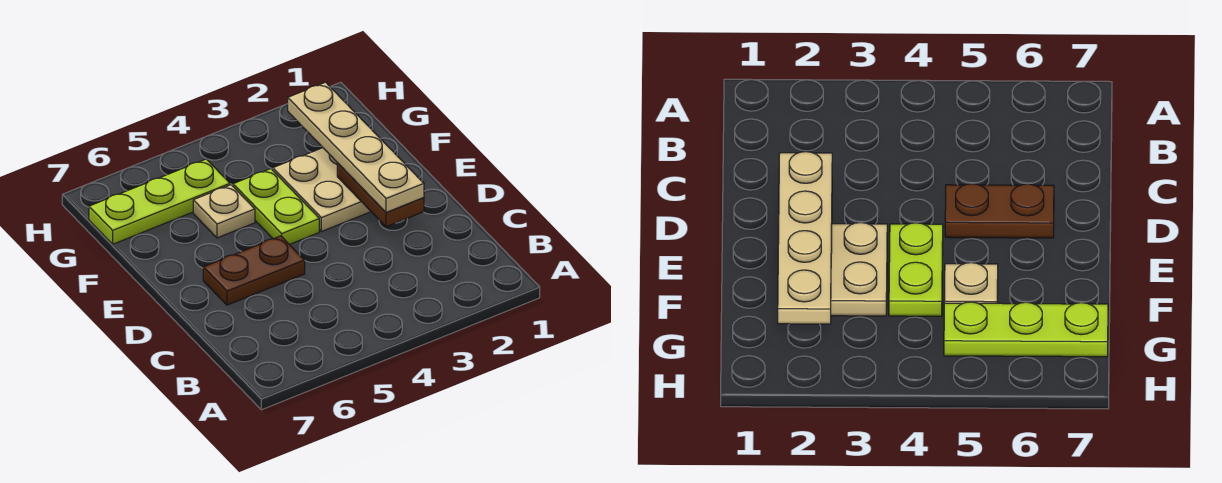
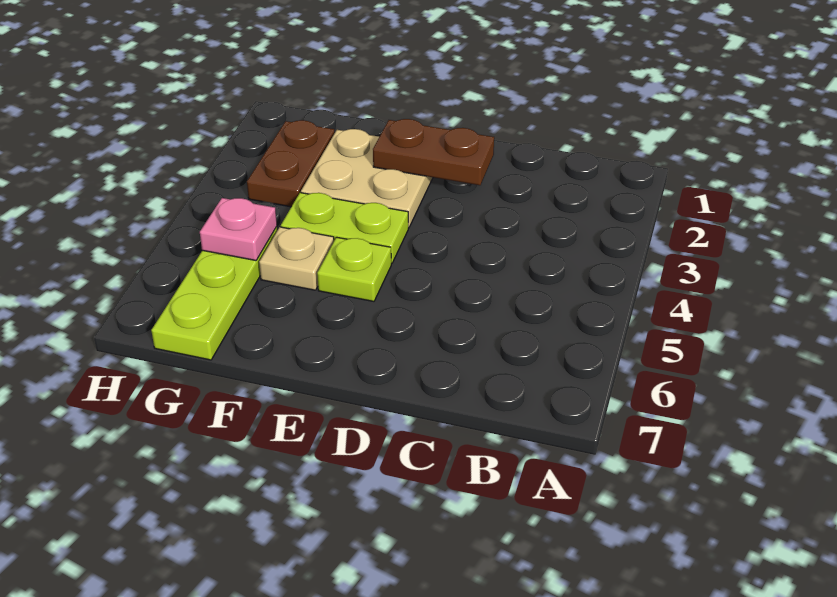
tan 1x4 plate [288,82,424,213] -> none
brown 1x2 plate [203,236,305,305] -> brown 1x2 plate moved to [247,120,335,207]
none -> lime 1x1 plate [317,237,391,301]
none -> pink 1x1 plate [200,198,277,261]

